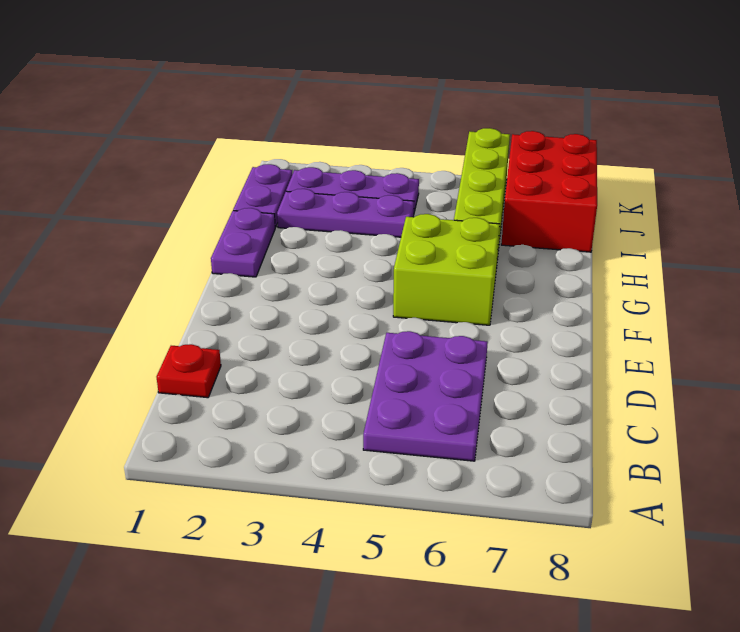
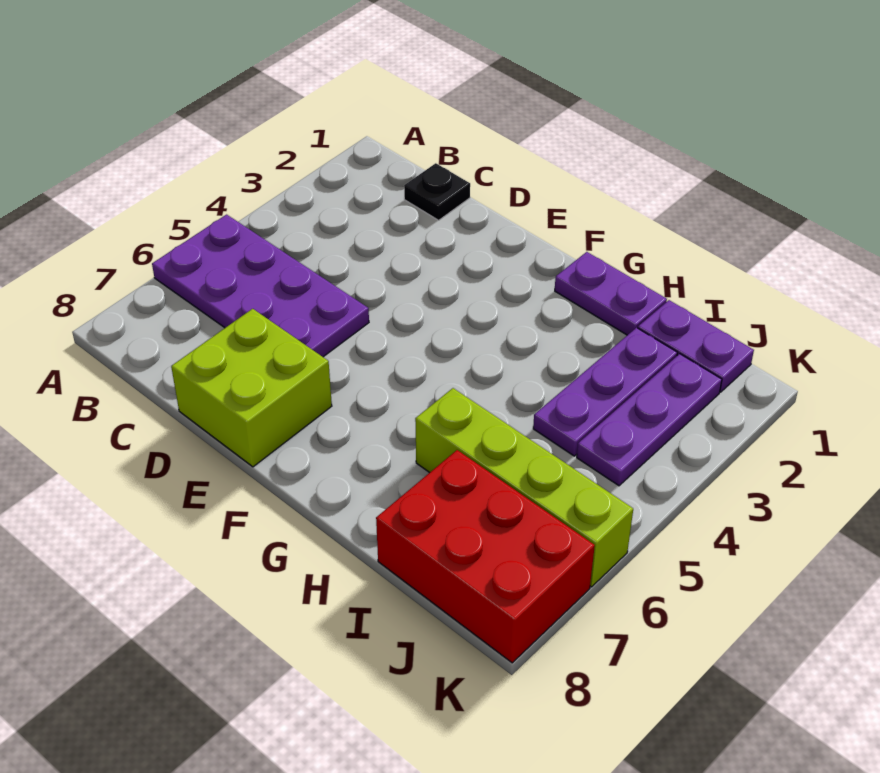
purple 2x3 plate [363,331,488,461] -> purple 2x4 plate [152,215,369,357]
red 1x1 plate [157,344,221,398] -> black 1x1 plate [404,163,470,220]
lime 2x2 brick [393,214,500,325] -> lime 2x2 brick moved to [171,309,332,467]

